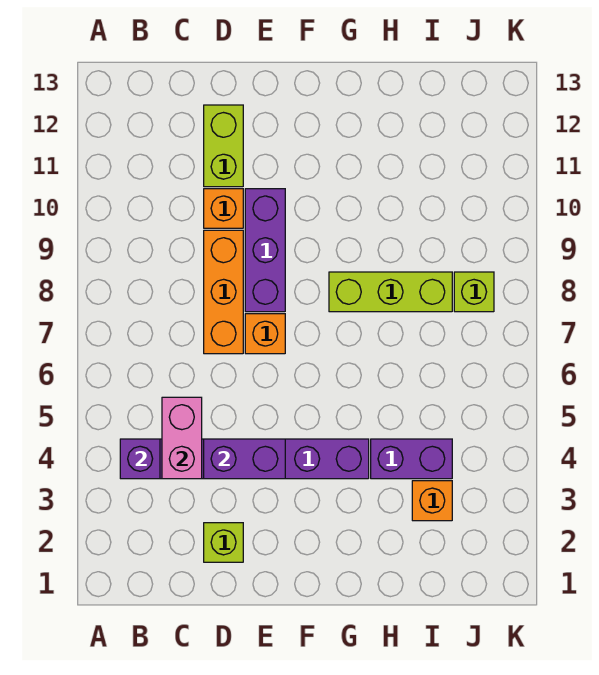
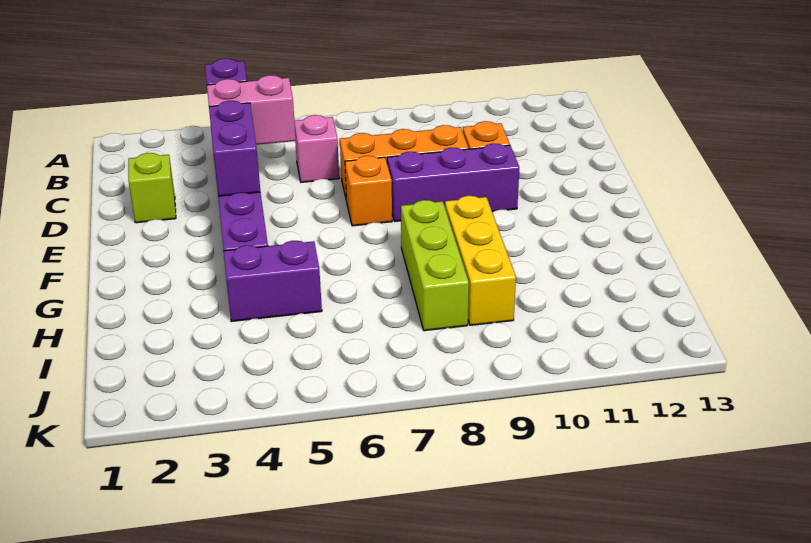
none -> pink 1x1 brick [294,115,339,182]
lime 1x2 brick [204,105,243,187] -> none
none -> yellow 1x3 brick [445,196,516,325]
purple 1x2 brick [371,439,452,479] -> purple 1x2 brick turned to [224,241,322,322]
orange 1x1 brick [412,481,452,521] -> none
lime 1x1 brick [454,272,494,312] -> none

